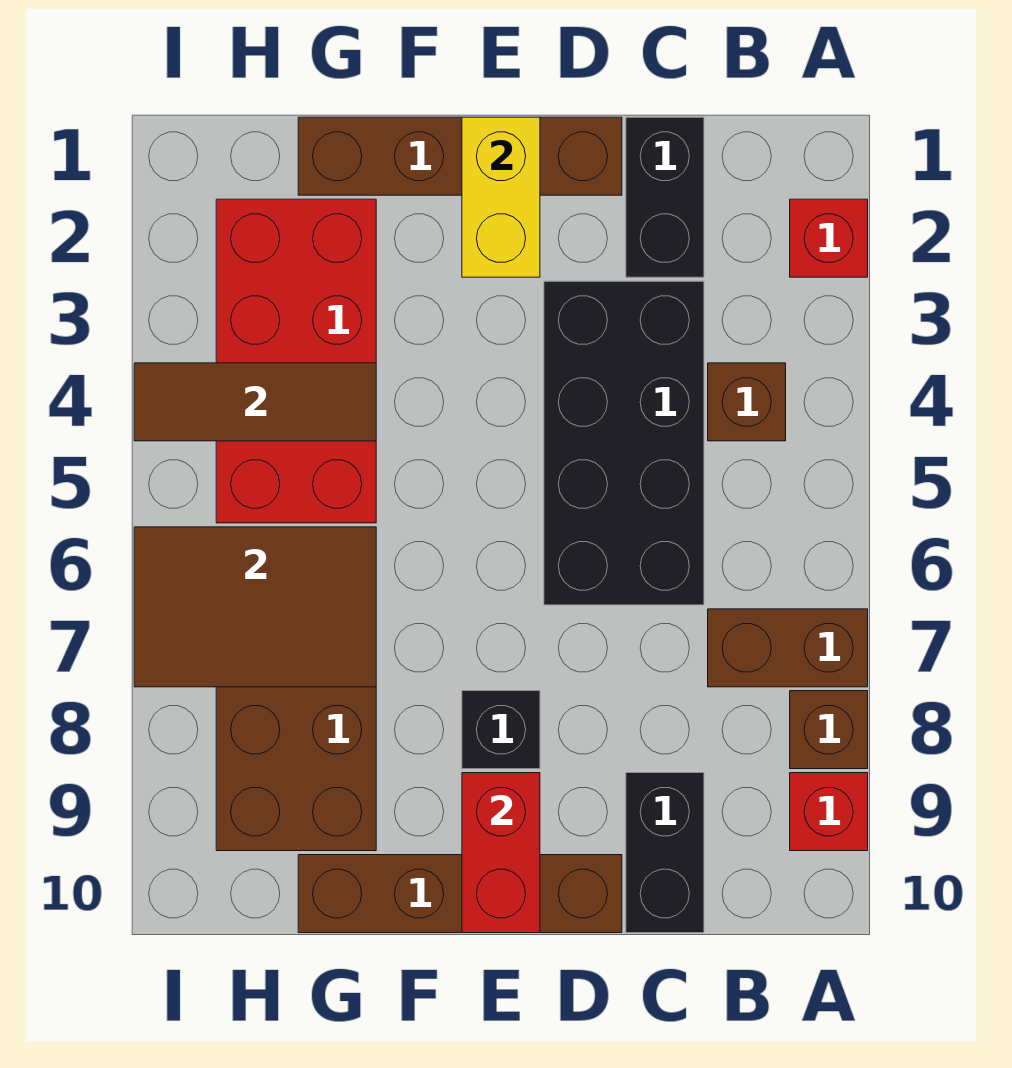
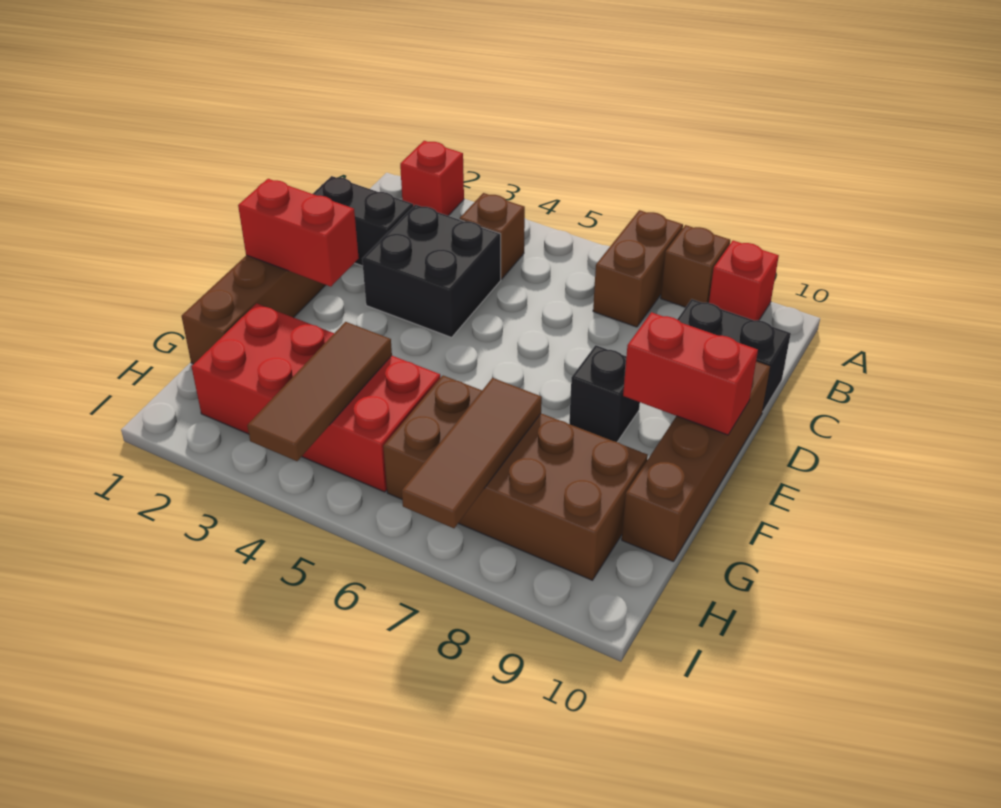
black 2x4 brick [544,281,704,605] -> black 2x2 brick [362,205,501,337]
yellow 1x2 brick [462,117,540,277] -> red 1x2 brick [238,179,359,287]
brown 2x3 tile [134,527,376,687] -> brown 1x3 tile [402,378,542,528]

